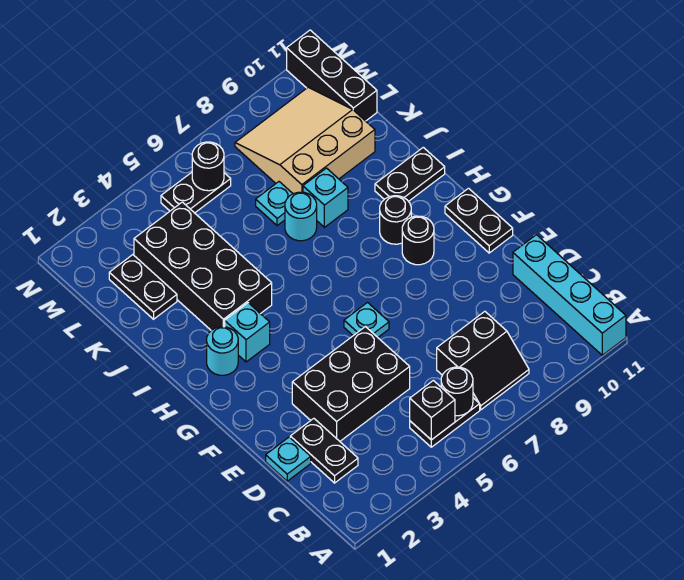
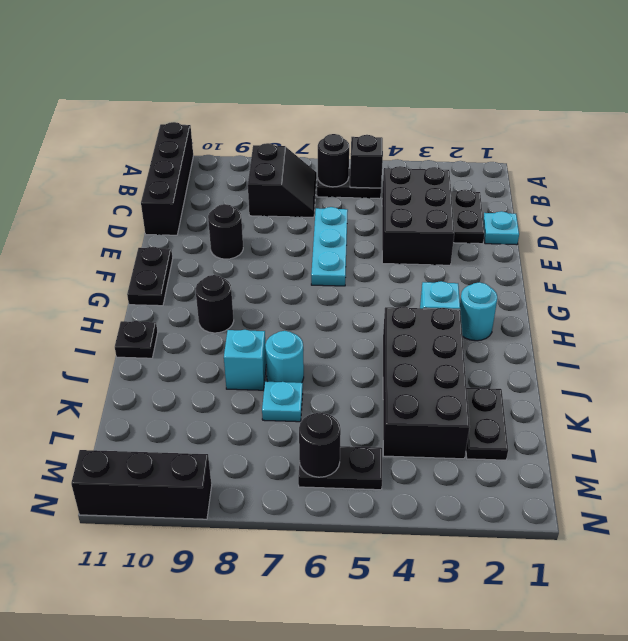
cyan 1x4 brick [513,235,626,355] -> black 1x4 brick [141,122,193,235]
black 2x2 slope [437,311,529,410] -> black 2x2 slope turned to [248,143,317,217]
black 2x3 brick [292,327,410,441] -> black 2x3 brick turned to [382,166,454,265]
cyan 1x1 plate [344,303,389,337] -> cyan 1x3 plate [311,207,348,286]
black 1x1 round brick [402,216,434,265] -> black 1x1 round brick moved to [208,204,243,259]
black 1x2 plate [375,147,445,201] -> black 1x1 plate [115,321,158,358]
tan 3x3 slope [235,87,375,194] -> none
black 1x3 brick [287,30,377,121] -> black 1x3 brick turned to [71,450,212,519]

